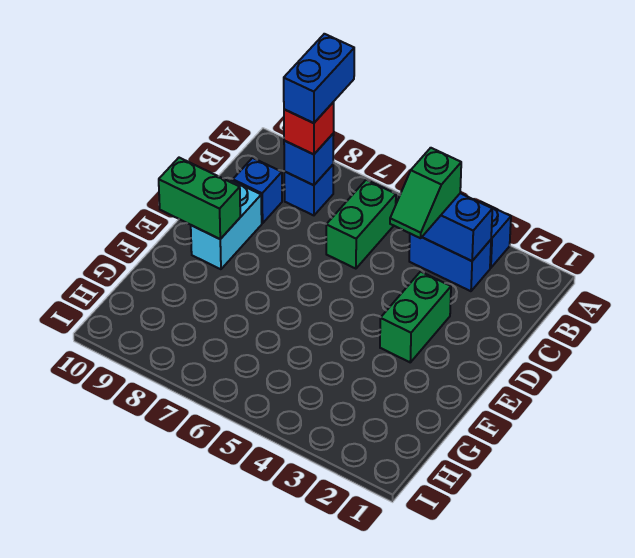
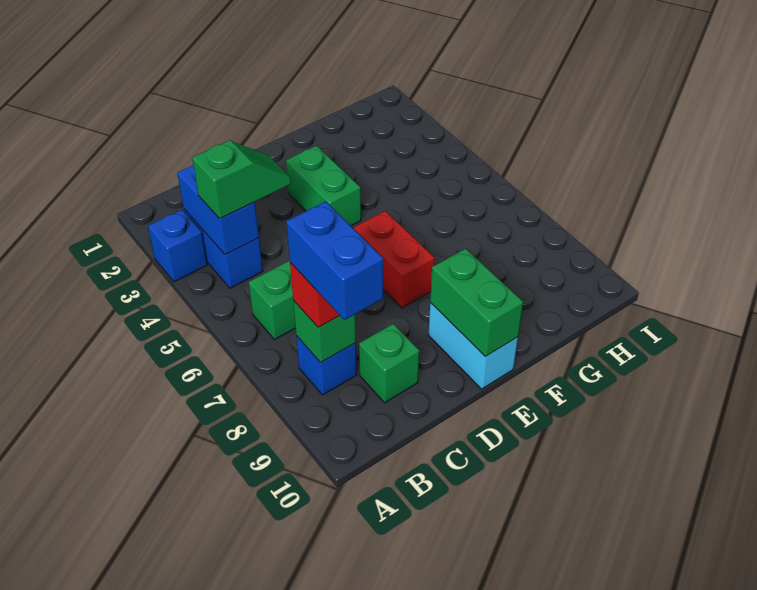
blue 1x2 brick [284,34,354,123] -> blue 1x2 brick turned to [286,201,383,320]
blue 1x1 brick [284,134,334,185] -> green 1x1 brick [293,301,356,363]
blue 1x1 brick [233,158,282,223] -> green 1x1 brick [359,324,419,403]
green 1x2 brick [380,272,451,362] -> green 1x2 brick turned to [286,146,361,226]
cyan 1x2 brick [191,181,262,269] -> cyan 1x2 brick turned to [429,303,518,389]
none -> red 1x2 brick [354,211,435,308]

